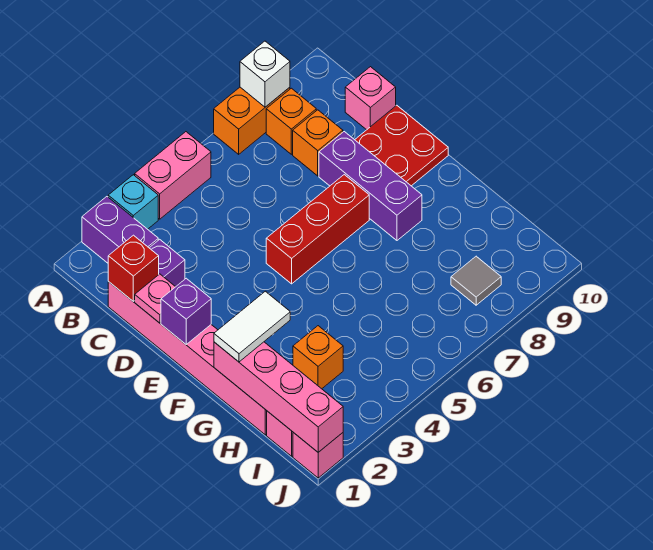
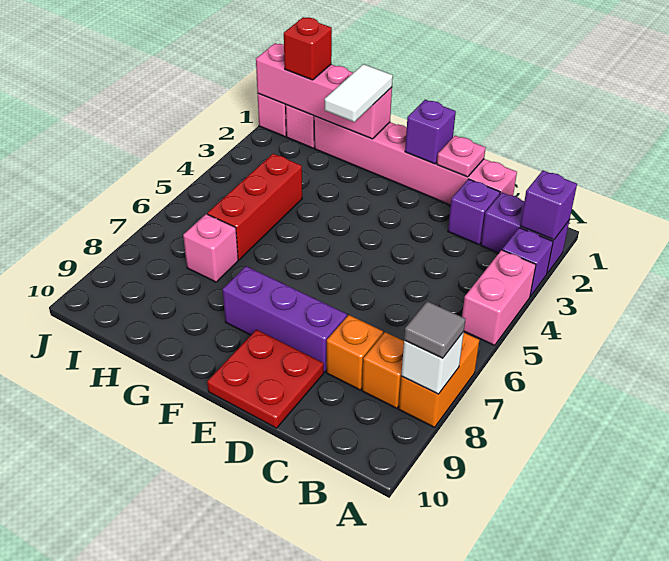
none -> purple 1x1 brick [520,171,577,240]
cyan 1x1 brick [108,175,158,229] -> purple 1x1 brick [502,228,553,297]
red 1x1 brick [108,235,159,301] -> red 1x1 brick moved to [284,17,332,80]
pink 1x1 brick [345,67,396,130] -> pink 1x1 brick moved to [183,214,238,282]
red 1x3 brick [266,175,369,284] -> red 1x3 brick moved to [207,154,302,260]
orange 1x1 brick [293,326,343,389] -> none
grey 1x1 tile [451,256,501,305] -> grey 1x1 tile moved to [404,301,465,358]

